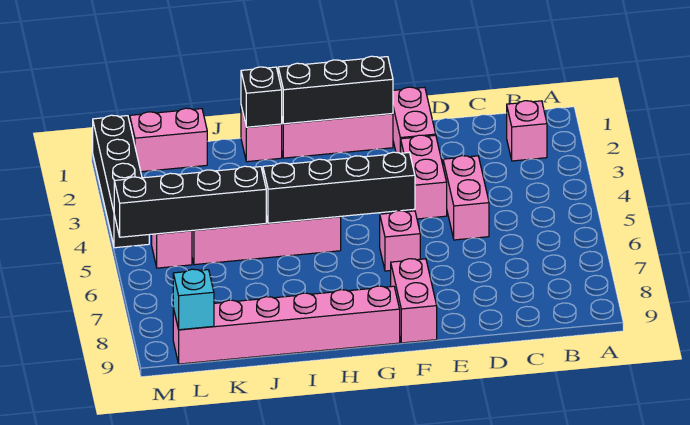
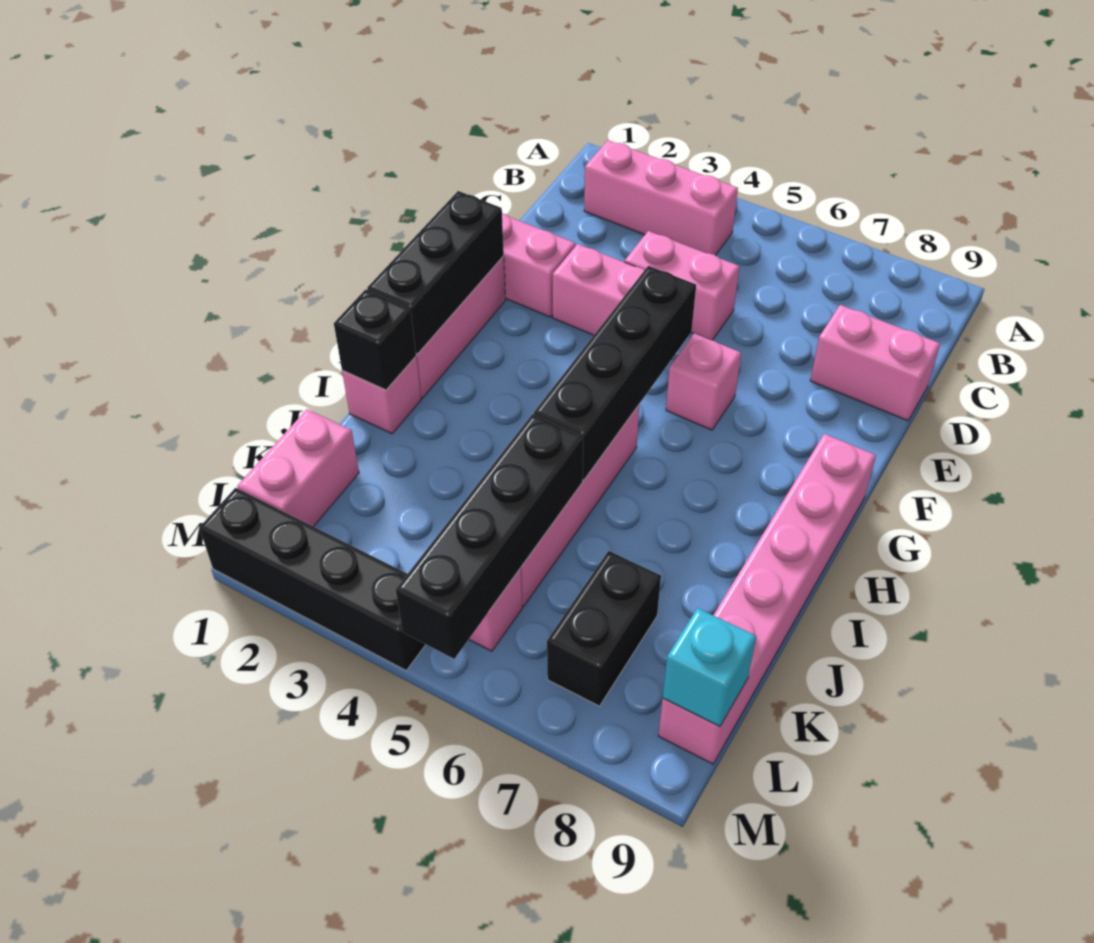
pink 1x1 brick [507,101,547,161] -> pink 1x3 brick [584,140,738,255]
pink 1x2 brick [391,259,437,343] -> pink 1x2 brick moved to [810,305,940,421]
none -> black 1x2 brick [547,551,661,706]

